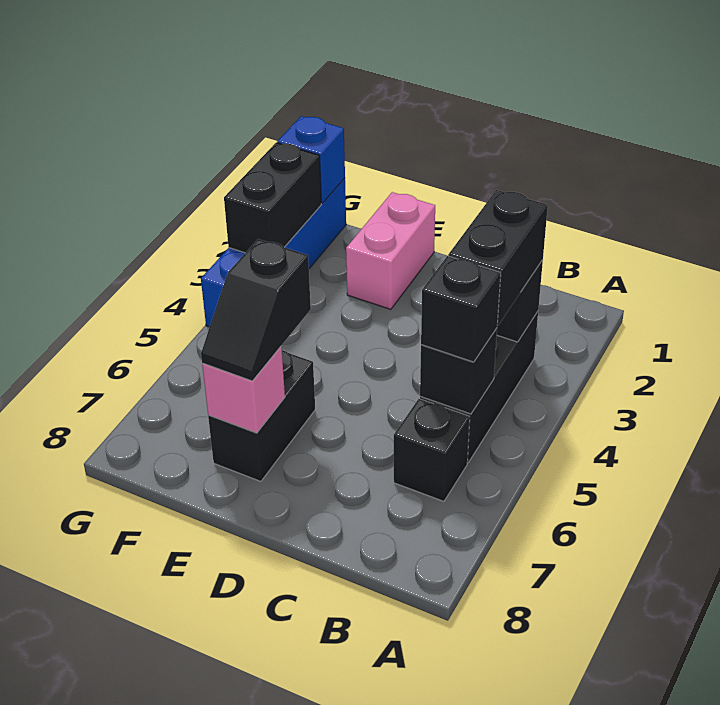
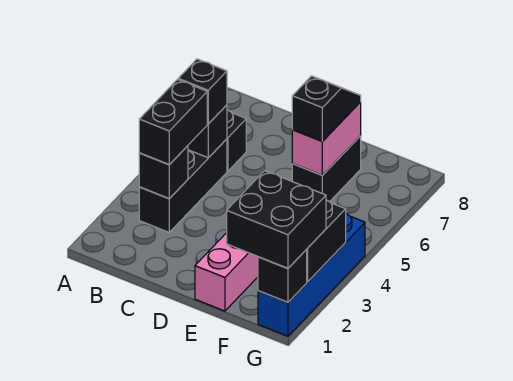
pink 1x1 brick [202,346,285,433] -> pink 1x2 brick [292,102,361,175]
none -> black 2x2 brick [227,171,326,268]
blue 1x1 brick [277,116,345,203] -> black 1x1 brick [258,250,307,302]

